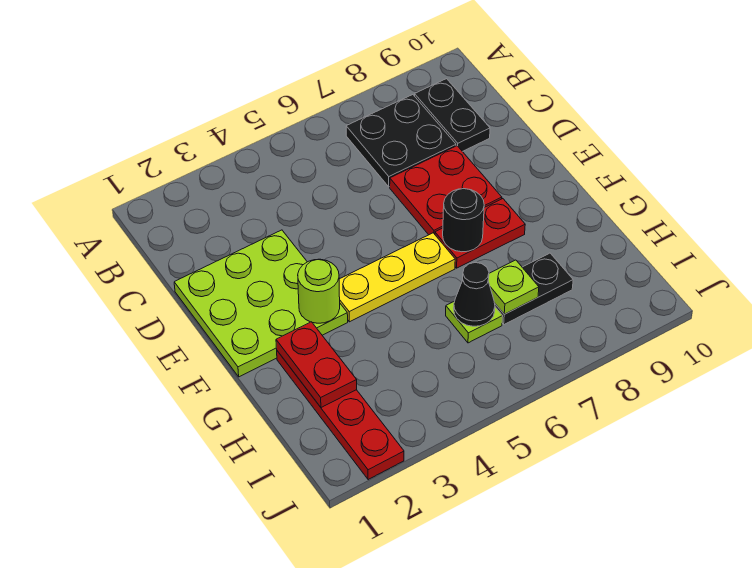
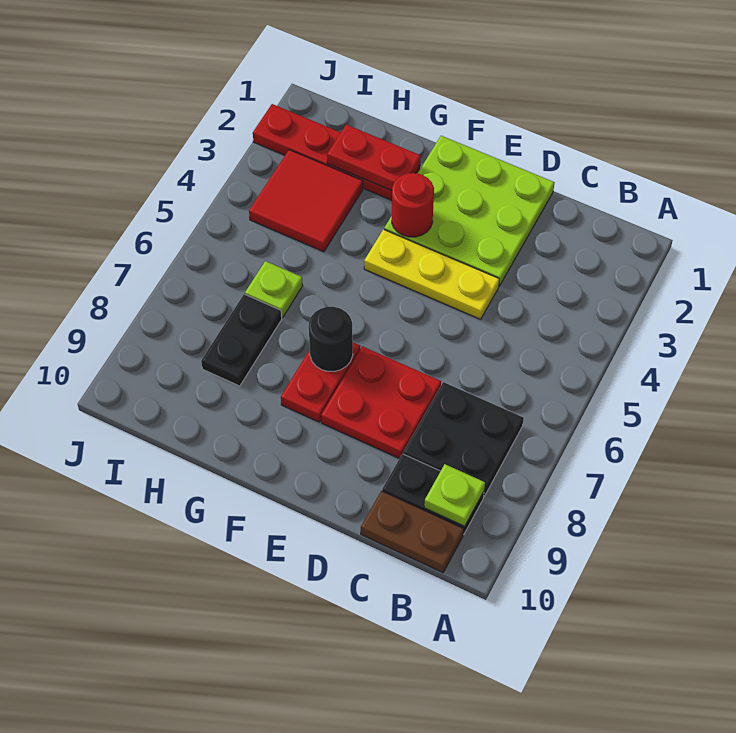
none -> brown 1x2 plate [361,491,464,573]
lime 1x1 round brick [298,259,340,323] -> red 1x1 round brick [392,173,434,237]
yellow 1x3 plate [339,233,455,322] -> yellow 1x3 plate turned to [364,230,499,319]
none -> red 2x2 tile [249,150,363,252]
black 1x1 cone [454,263,495,326] -> none
lime 1x1 plate [488,260,539,314] -> lime 1x1 plate moved to [424,464,485,526]

